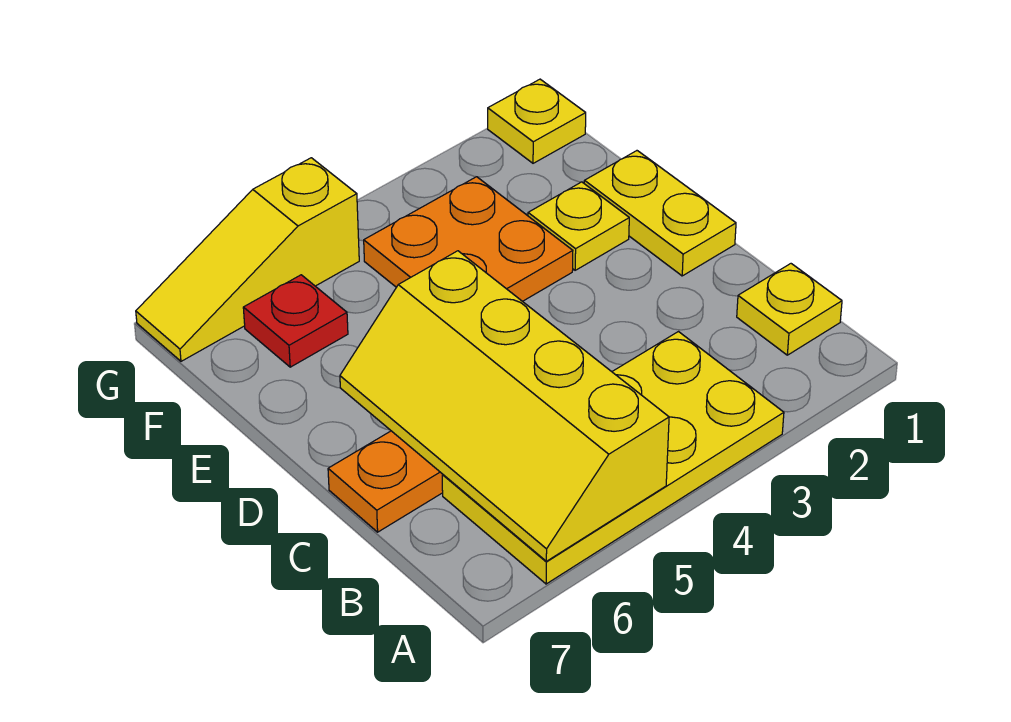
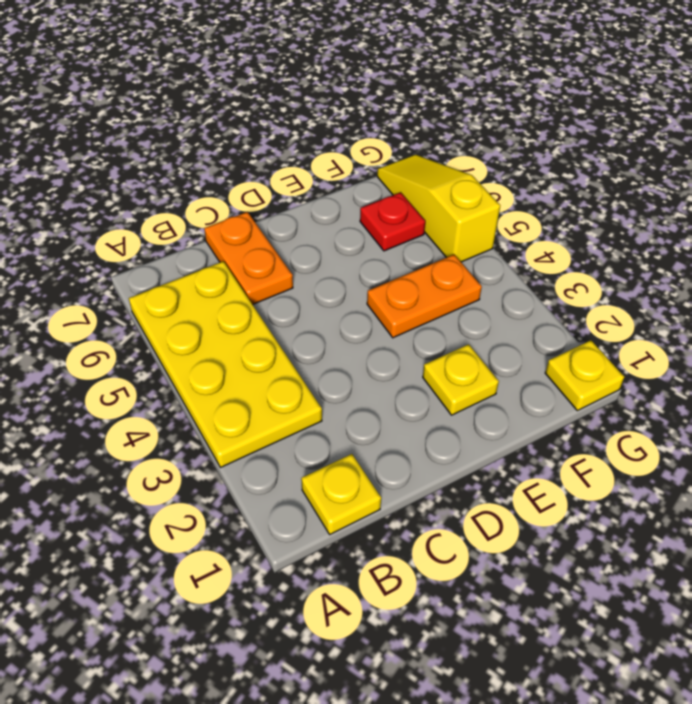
yellow 2x4 slope [340,251,669,561] -> none
yellow 1x2 plate [584,151,736,276] -> none
orange 2x2 plate [364,177,573,301] -> orange 1x2 plate [367,255,482,338]

